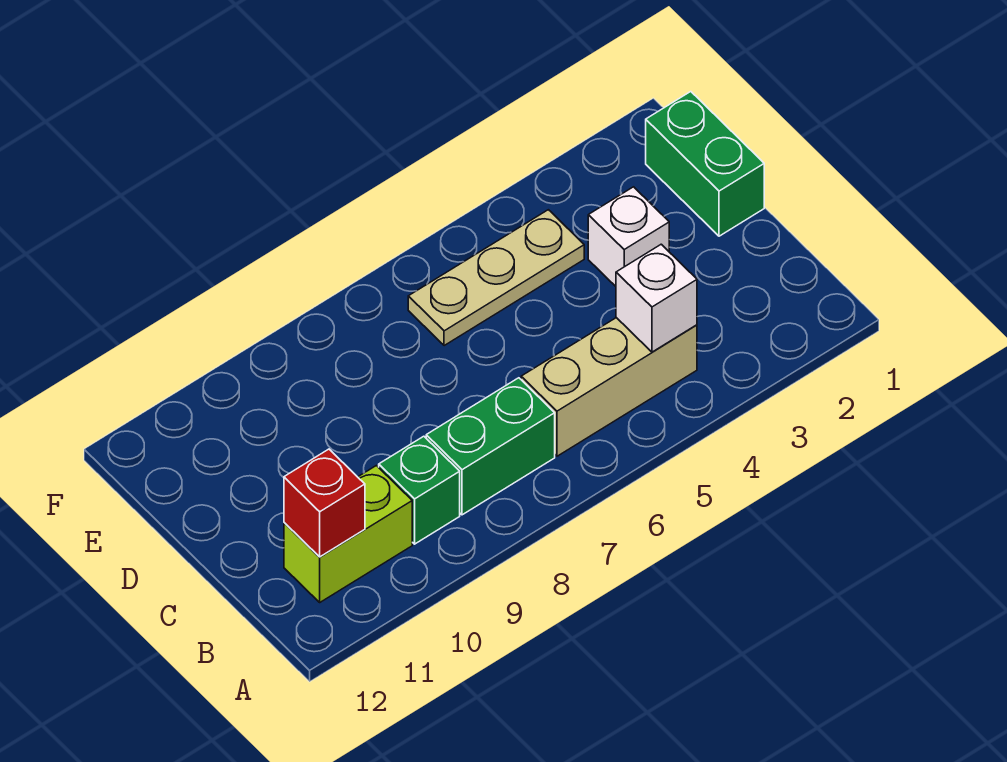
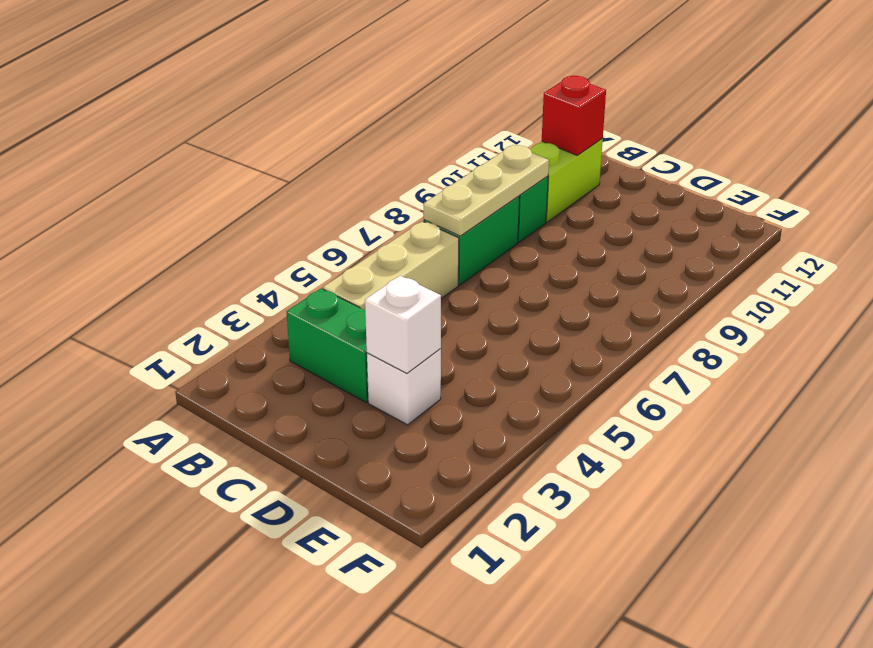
white 1x1 brick [616,244,697,352] -> white 1x1 brick moved to [365,276,441,373]
green 1x2 brick [646,92,764,236] -> green 1x2 brick moved to [286,288,368,402]
tan 1x3 plate [408,210,584,346] -> tan 1x3 plate moved to [423,145,549,236]

